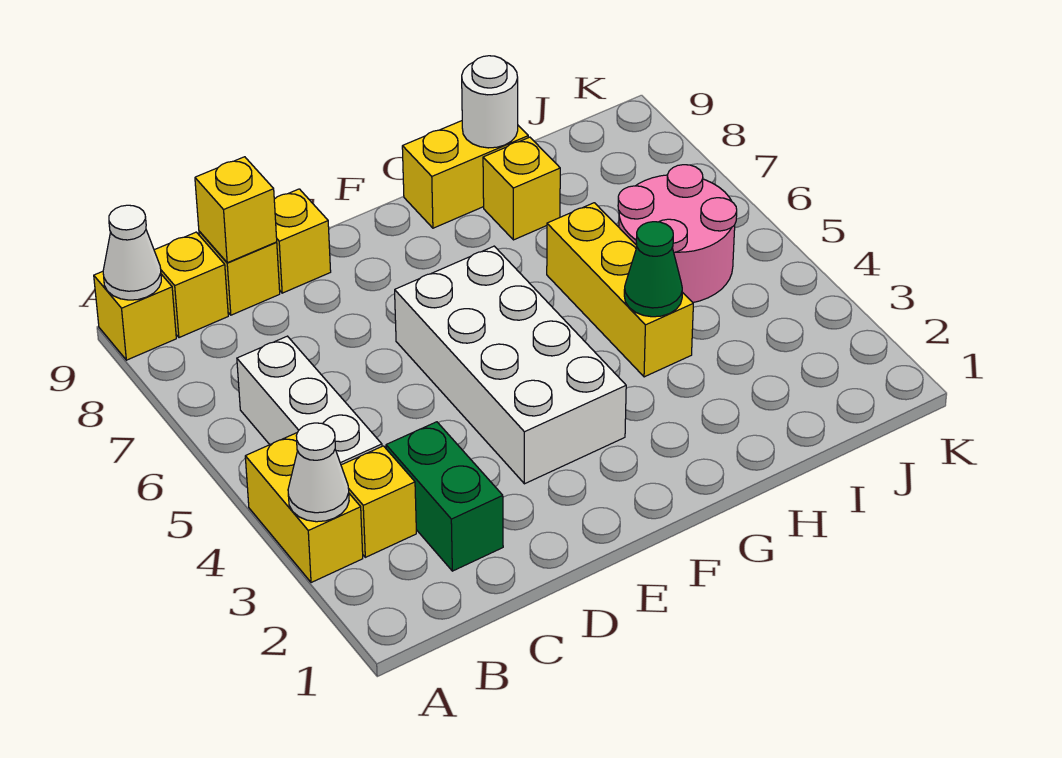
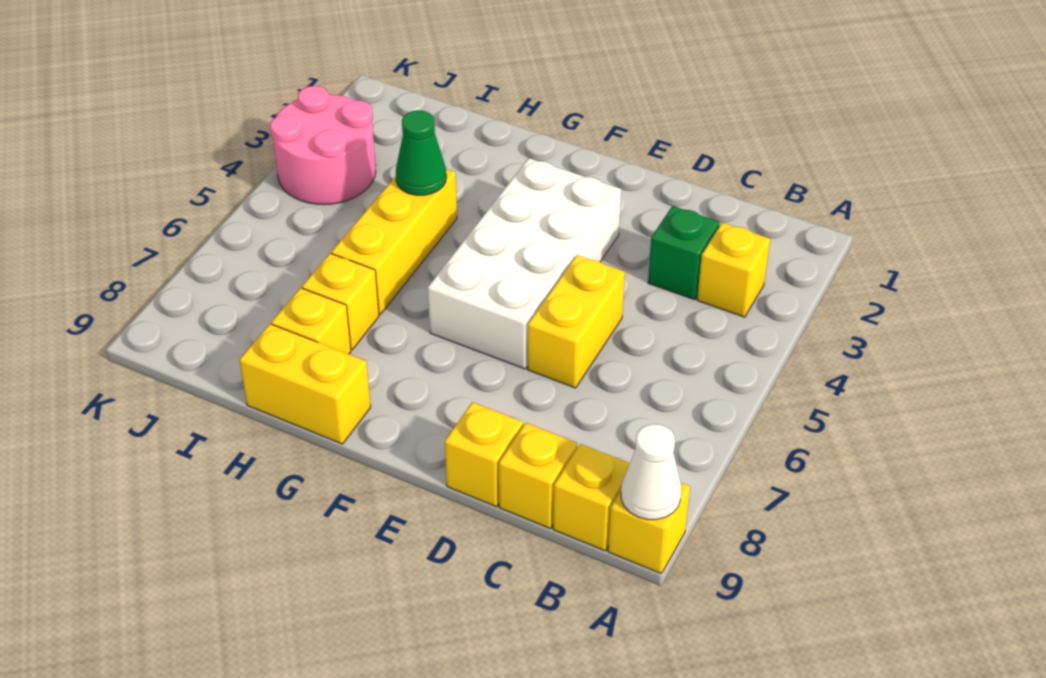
yellow 1x2 brick [245,433,363,583] -> yellow 1x2 brick moved to [528,255,625,388]
white 1x1 cone [288,423,349,522] -> none
white 1x3 brick [237,336,382,465] -> none
green 1x2 brick [386,422,503,571] -> green 1x1 brick [648,206,720,300]
yellow 1x1 brick [195,157,277,263] -> yellow 1x1 brick moved to [302,253,379,349]
white 1x1 round brick [462,56,518,148] -> none
pink 2x2 round brick [618,165,737,302] -> pink 2x2 round brick moved to [270,86,376,205]

